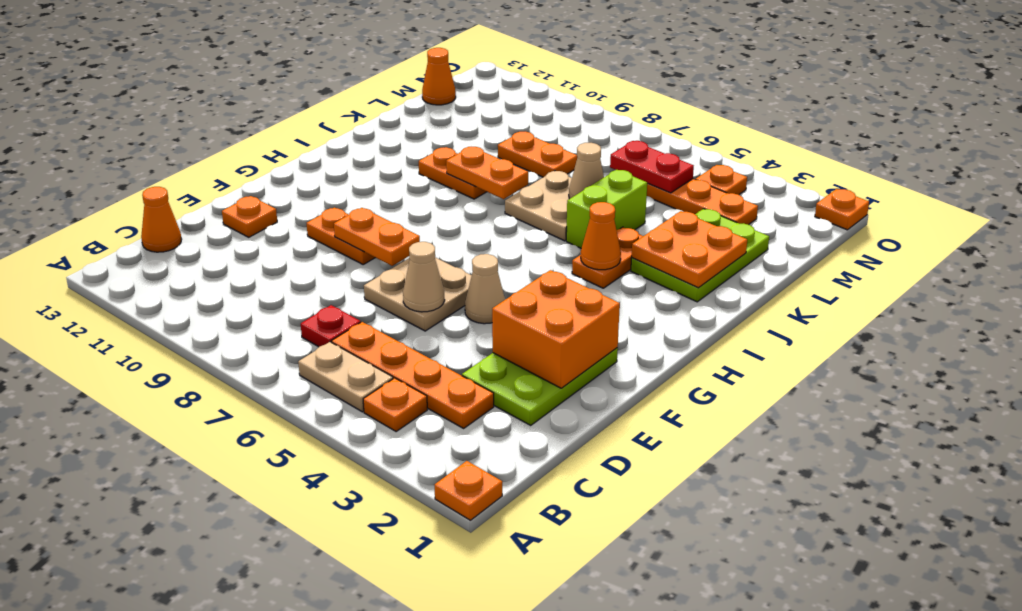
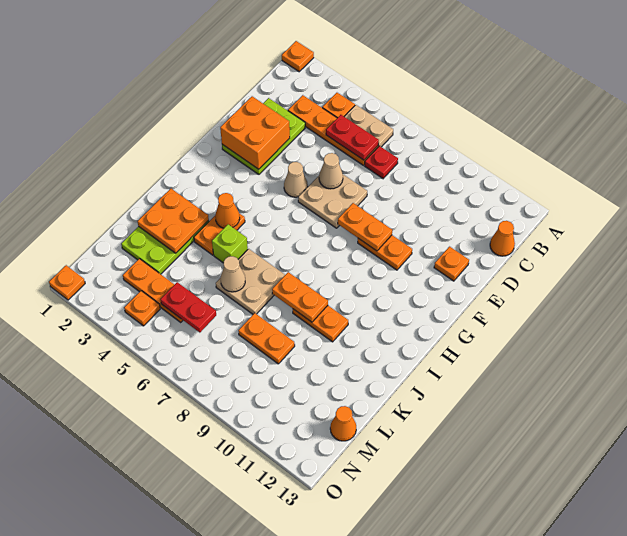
none -> red 1x2 plate [326,115,379,160]
lime 1x2 brick [566,170,648,248] -> lime 1x1 brick [212,224,248,263]

